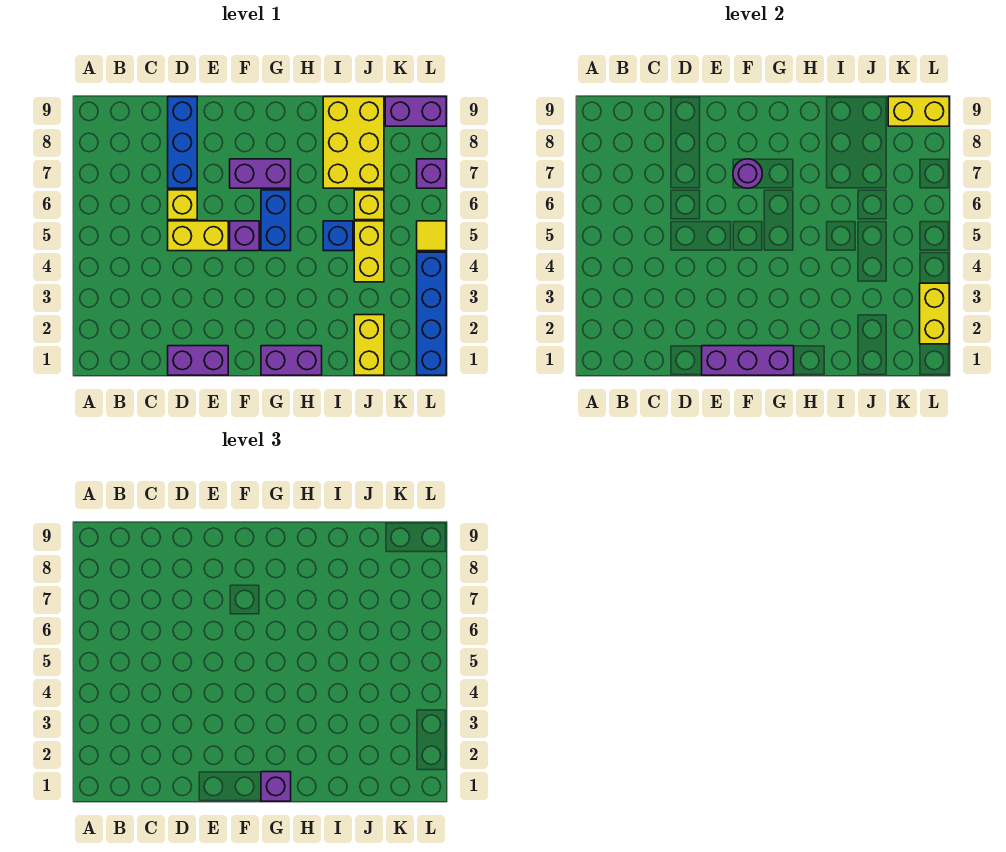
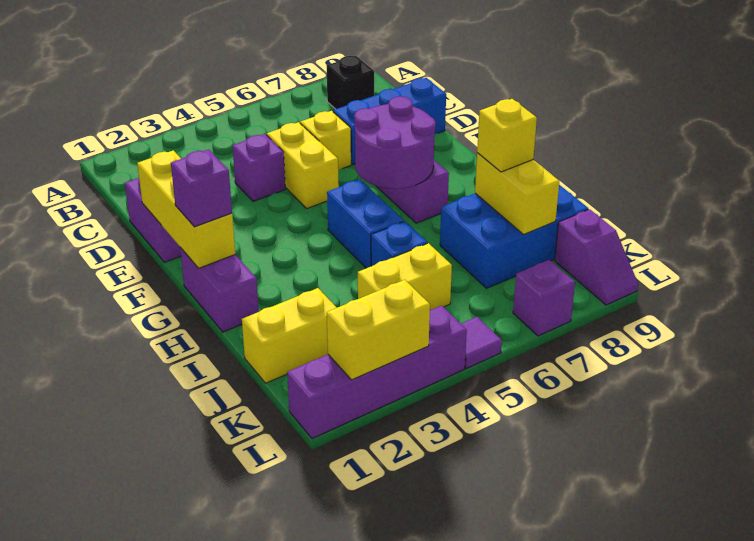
none -> black 1x1 brick [327,56,374,109]
purple 1x3 brick [702,346,794,375] -> yellow 1x3 brick [137,150,235,268]
purple 1x1 brick [230,221,259,251] -> purple 1x1 brick moved to [233,134,285,201]
purple 1x1 round brick [733,159,762,188] -> purple 2x2 round brick [354,96,436,189]
blue 1x2 brick [261,190,291,251] -> blue 1x2 brick turned to [327,180,404,268]
yellow 2x3 brick [323,97,384,188] -> blue 2x3 brick [440,185,588,288]
yellow 1x1 brick [354,190,384,220] -> yellow 1x1 brick moved to [477,99,537,172]
purple 1x2 brick [385,97,446,126] -> purple 1x2 slope [555,209,638,305]
yellow 1x2 brick [888,97,949,126] -> yellow 1x2 brick moved to [475,153,559,234]
blue 1x4 brick [417,252,446,375] -> purple 1x4 brick [287,306,467,439]
yellow 1x1 tile [417,221,446,251] -> purple 1x1 tile [461,317,502,369]

